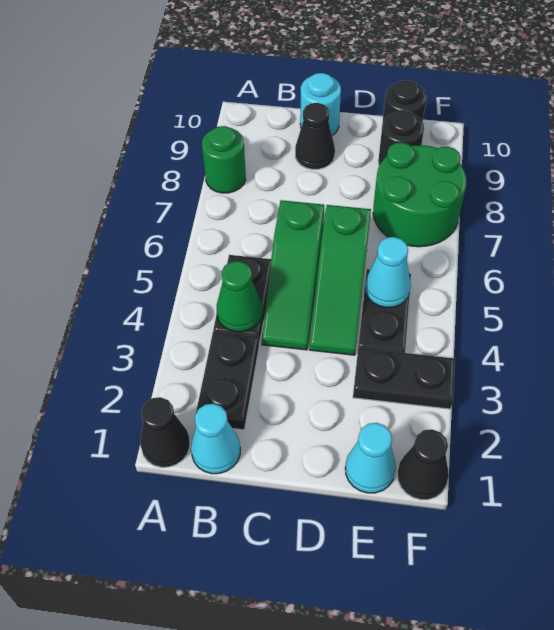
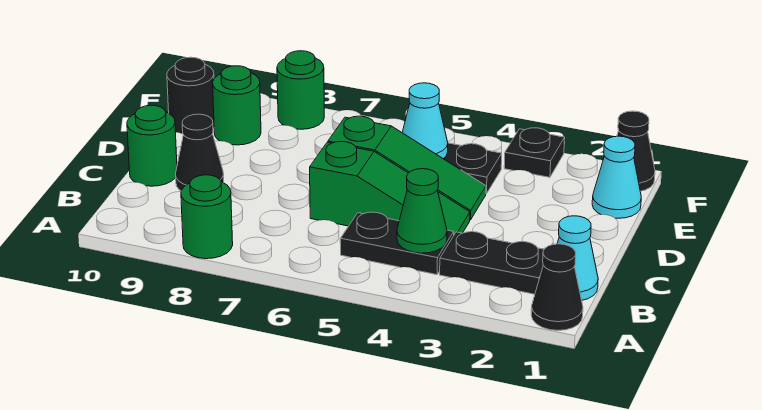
cyan 1x1 round brick [300,73,341,135] -> green 1x1 round brick [127,105,177,186]
black 1x2 plate [353,348,455,409] -> black 1x1 plate [504,128,565,177]
green 2x2 round brick [373,142,467,247] -> green 1x1 round brick [277,51,324,129]
black 1x1 round brick [378,111,424,166] -> green 1x1 round brick [213,66,261,145]

